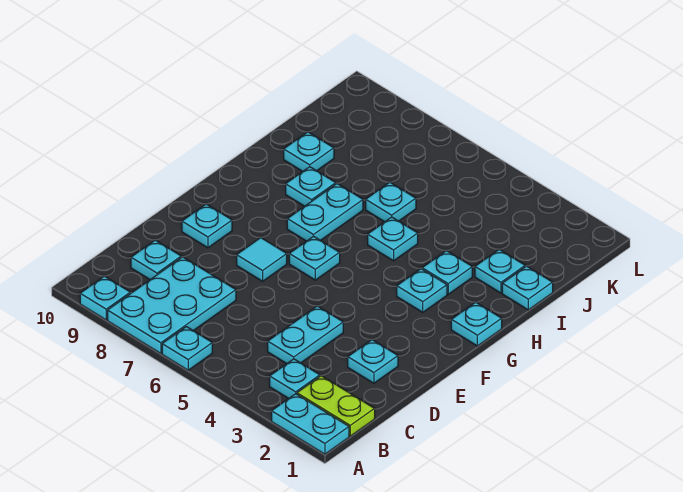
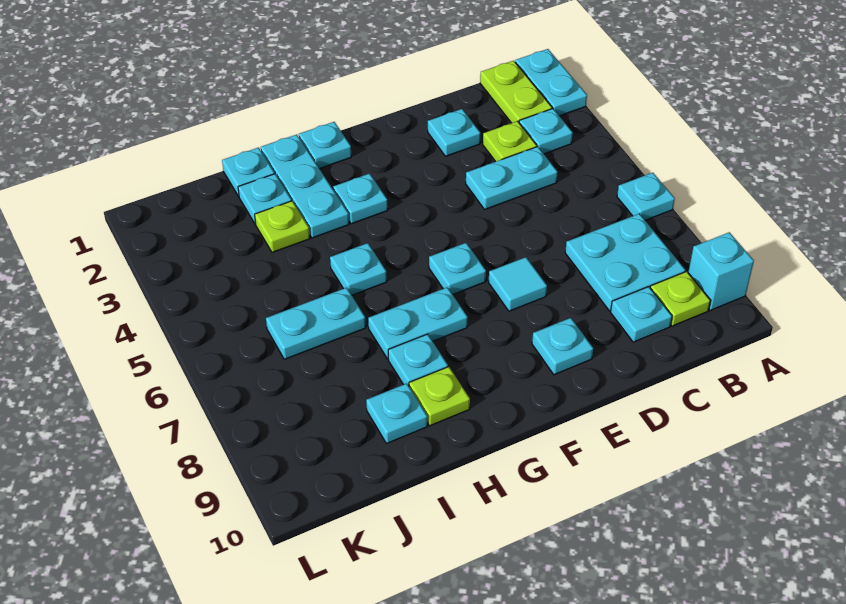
cyan 2x3 plate [108,257,236,354] -> cyan 2x2 plate [565,214,686,311]
cyan 1x1 plate [80,276,130,320] -> cyan 1x1 brick [688,232,754,310]
none -> lime 1x1 plate [650,271,710,326]
none -> lime 1x1 plate [483,121,537,162]
cyan 1x1 plate [422,251,472,294] -> cyan 1x3 plate [261,135,349,238]
none -> lime 1x1 plate [409,367,470,426]
none -> lime 1x1 plate [255,201,310,252]
cyan 1x1 plate [366,182,416,222] -> cyan 1x2 plate [266,288,366,359]

